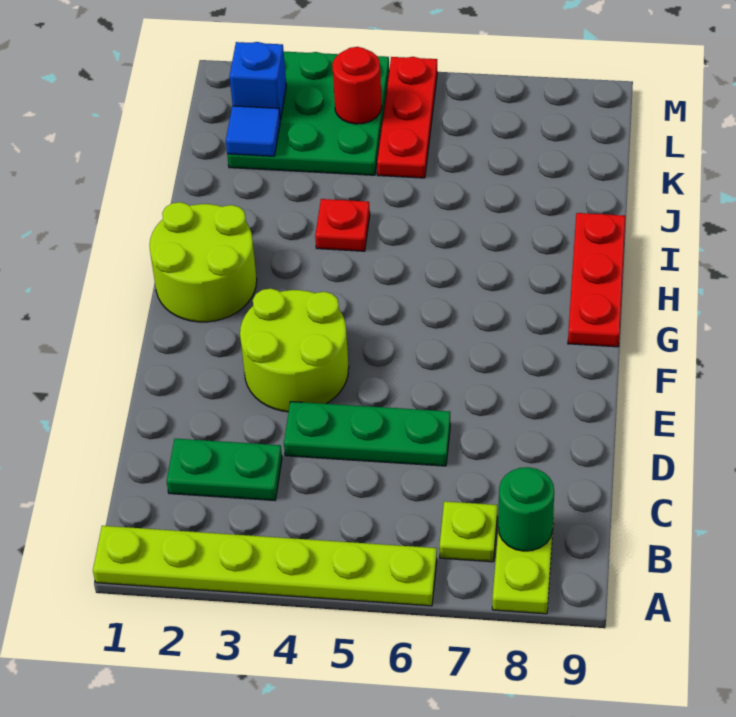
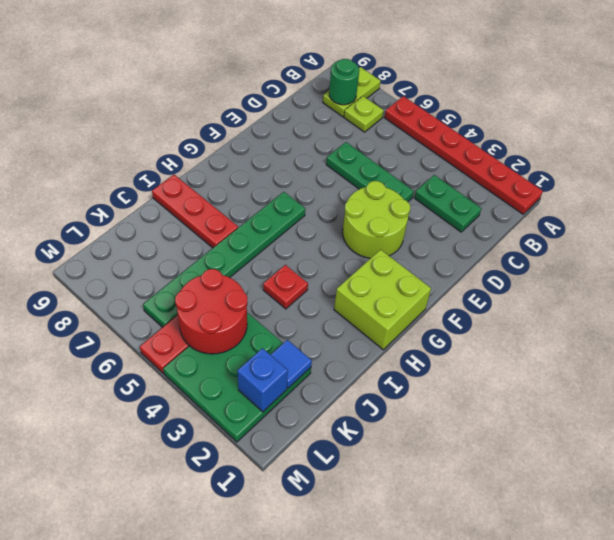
lime 1x6 plate [93,526,437,606] -> red 1x6 plate [385,96,543,214]
lime 2x2 round brick [150,202,257,322] -> lime 2x2 brick [334,250,431,350]
none -> green 1x6 plate [143,192,305,327]
red 1x3 plate [568,213,625,347] -> red 1x3 plate turned to [152,175,238,248]
red 1x1 round brick [332,47,382,124] -> red 2x2 round brick [175,269,247,354]

